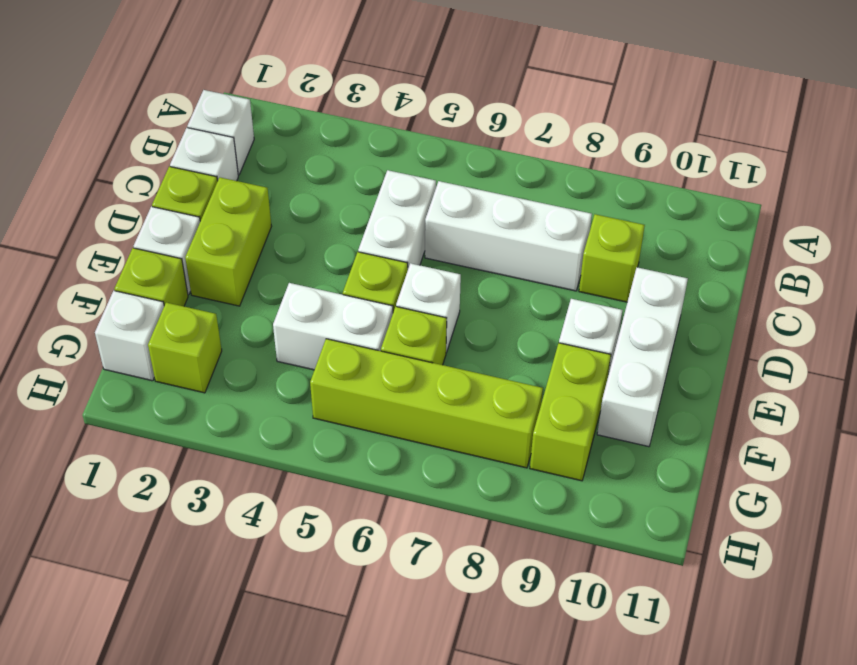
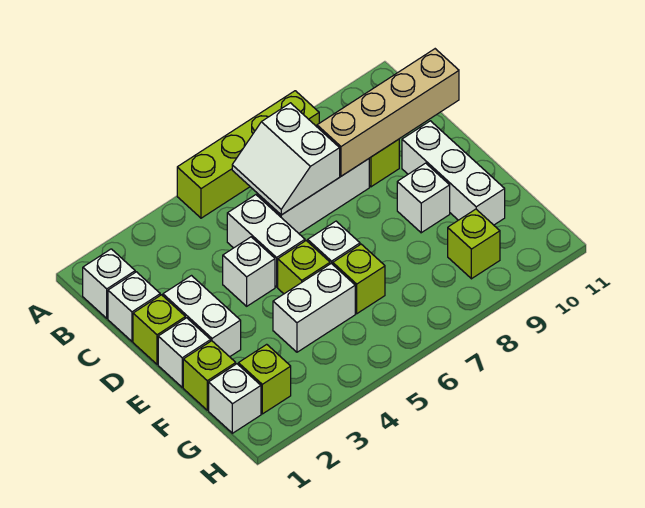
none -> white 2x2 slope [232,103,340,215]
none -> tan 1x4 brick [317,49,459,176]
lime 1x2 brick [185,177,272,306] -> white 1x2 brick [163,276,241,357]
none -> white 1x1 brick [223,237,275,306]
lime 1x2 brick [530,343,611,481] -> lime 1x1 brick [448,209,500,279]
lime 1x4 brick [310,339,543,468] -> lime 1x4 brick moved to [177,91,319,218]

